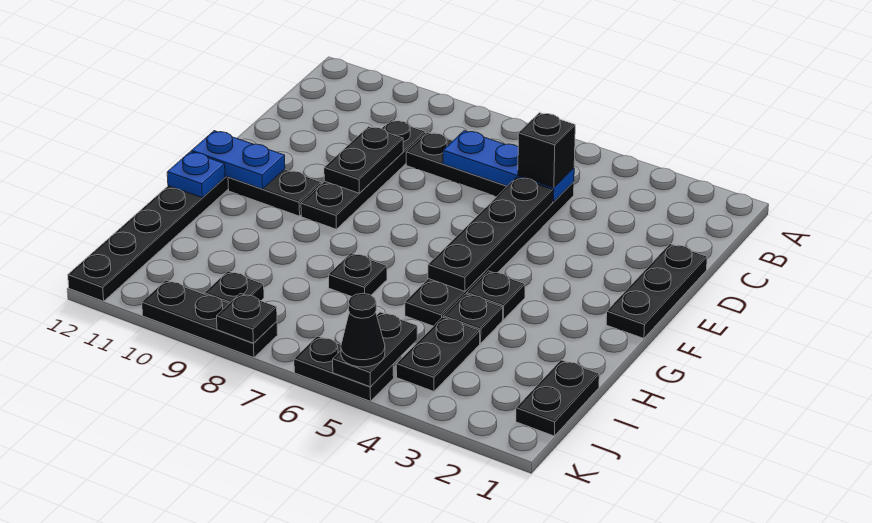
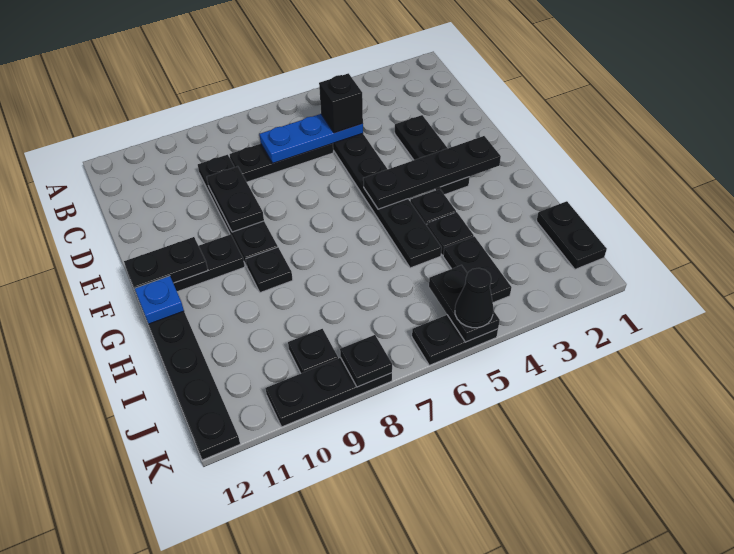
black 1x3 plate [606,244,707,338] -> black 1x3 plate moved to [395,115,470,195]
black 1x4 plate [428,177,553,291] -> black 1x4 plate turned to [363,136,501,209]
blue 1x2 plate [191,131,285,189] -> black 1x2 plate [124,237,208,289]
black 1x1 plate [328,253,387,297] -> black 1x1 plate moved to [246,247,293,293]

